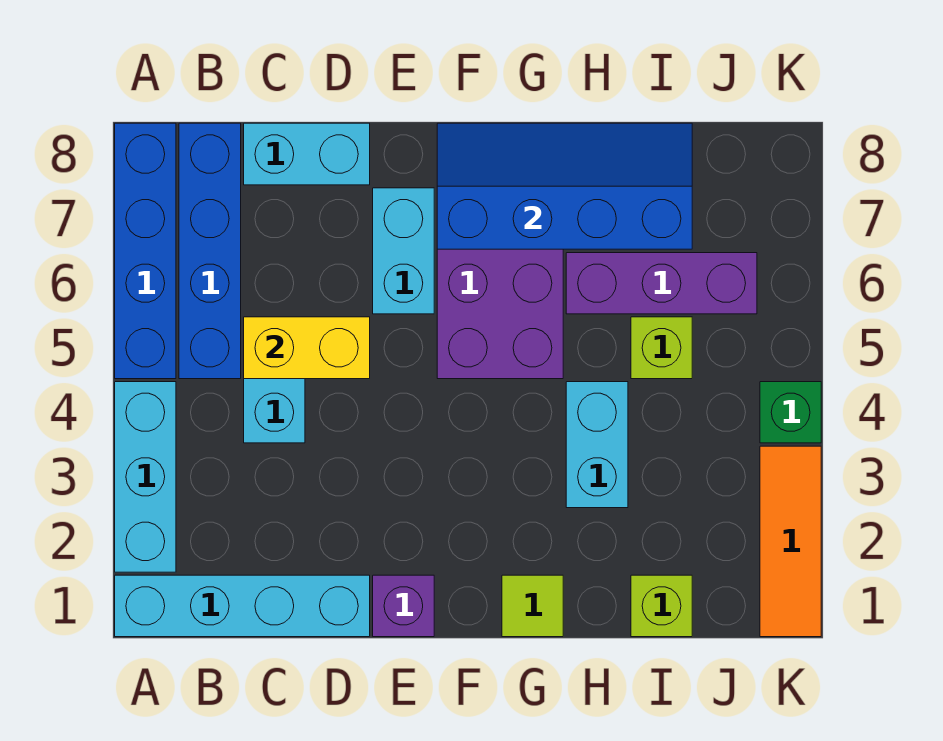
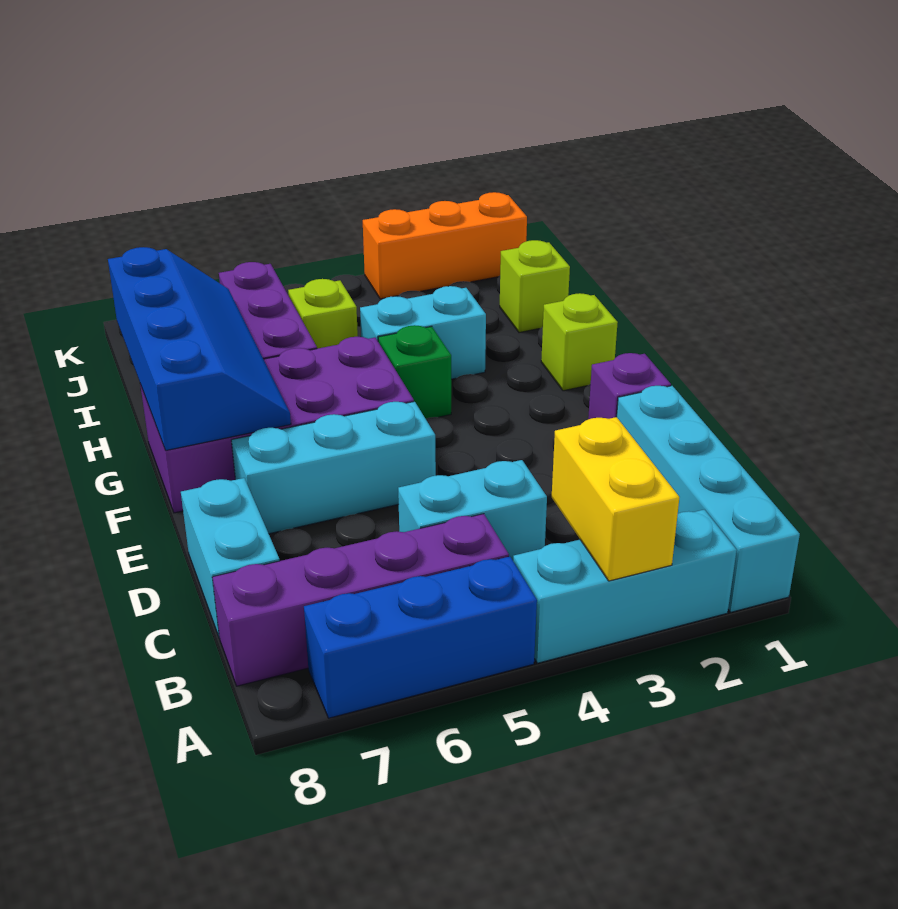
blue 1x4 brick [115,123,176,379] -> blue 1x3 brick [304,557,537,718]
blue 1x4 brick [179,123,241,379] -> purple 1x4 brick [213,514,509,686]
yellow 1x2 brick [244,317,370,379] -> yellow 1x2 brick moved to [552,417,679,581]
cyan 1x2 brick [373,188,434,314] -> cyan 1x3 brick [231,401,436,534]
blue 2x4 slope [437,123,692,249] -> blue 2x4 slope turned to [108,247,291,451]
lime 1x1 tile [502,575,563,637] -> lime 1x1 brick [541,293,618,391]
orange 1x3 tile [760,446,821,637] -> orange 1x3 brick [363,192,527,299]
green 1x1 brick [760,382,821,443] -> green 1x1 brick moved to [378,325,451,419]

